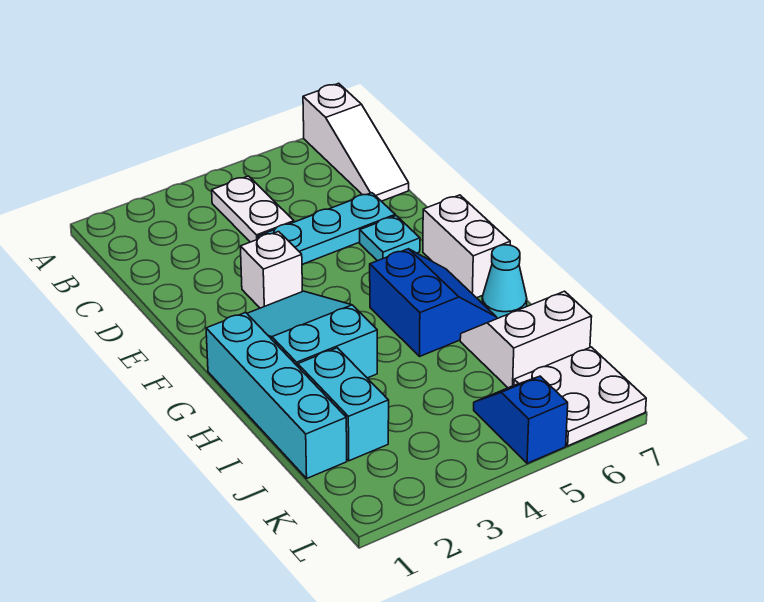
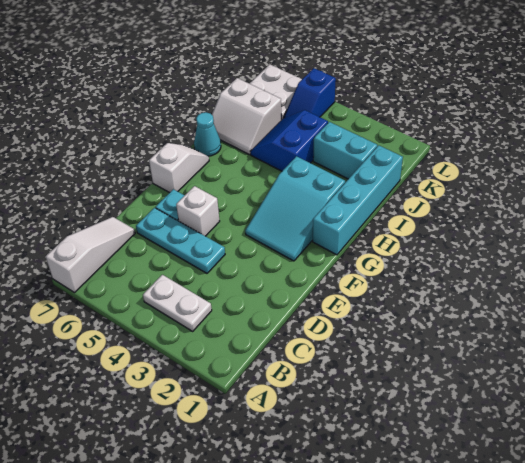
white 1x2 plate [212,176,294,242] -> white 1x2 plate turned to [143,275,212,331]
white 1x1 brick [240,232,303,308] -> white 1x1 brick moved to [176,186,220,236]
white 1x2 brick [423,195,510,298] -> white 1x2 slope [149,143,209,193]
blue 2x2 slope [370,249,497,357] -> blue 2x2 slope moved to [251,110,328,171]
cyan 1x2 brick [298,348,389,461] -> cyan 1x2 brick turned to [313,122,377,179]

